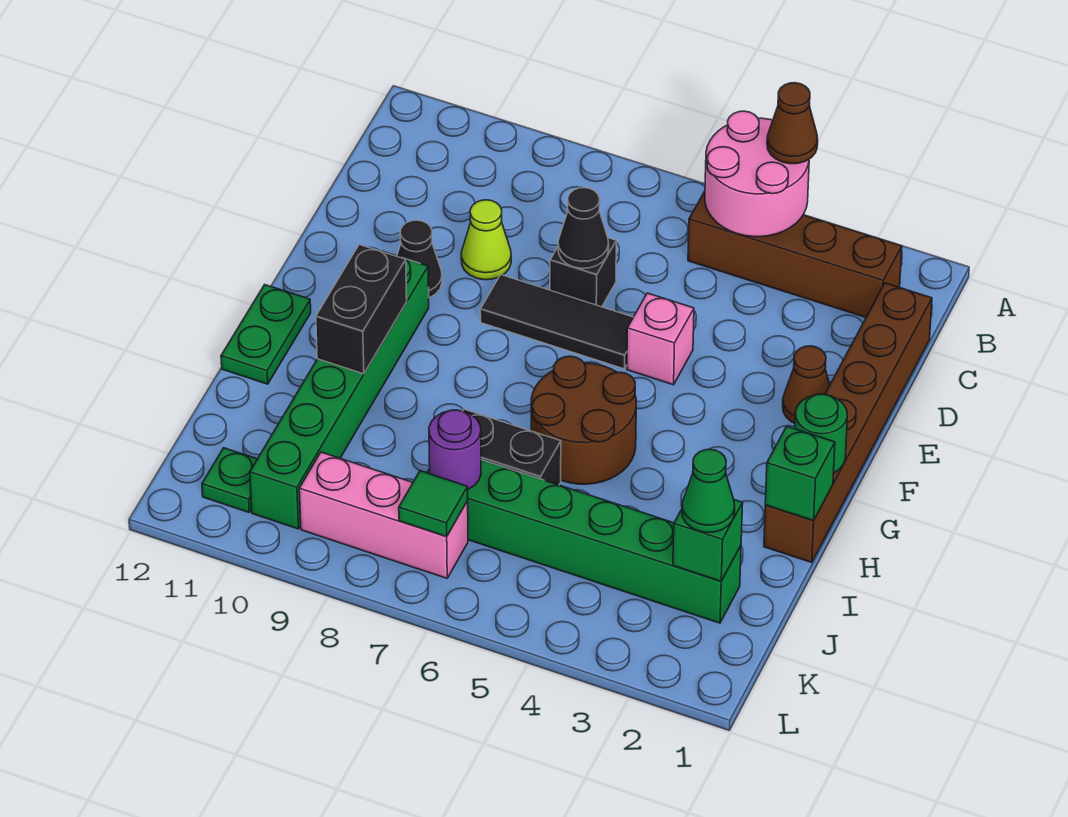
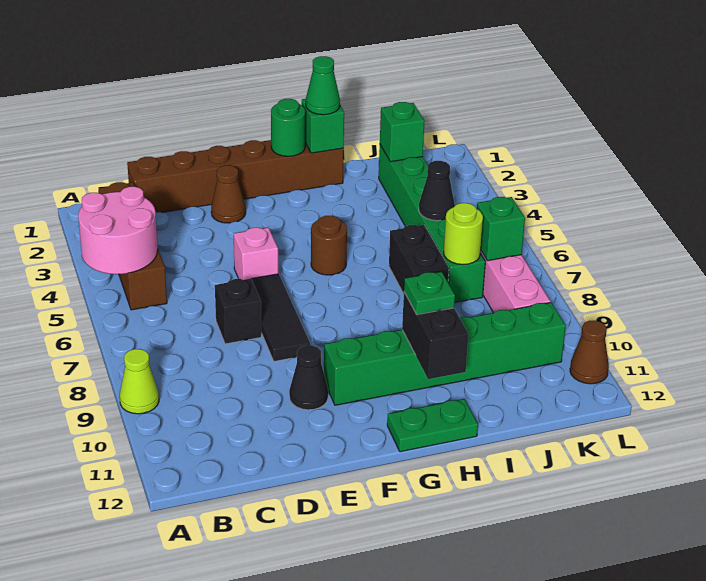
brown 1x1 cone [767,83,818,164] -> brown 1x1 cone moved to [570,321,609,384]
black 1x1 cone [558,188,609,268] -> black 1x1 cone moved to [419,161,455,221]
lime 1x1 cone [461,200,511,280] -> lime 1x1 cone moved to [120,349,159,414]
brown 2x2 round brick [531,356,636,484] -> brown 1x1 round brick [311,216,347,275]
black 1x2 brick [316,245,407,374] -> black 1x2 brick turned to [402,292,468,379]
green 1x1 cone [682,449,735,532] -> green 1x1 cone moved to [306,56,340,115]
purple 1x1 round brick [429,410,481,489] -> lime 1x1 round brick [444,203,483,265]
green 1x1 tile [399,471,468,536] -> green 1x1 brick [477,197,525,261]
green 1x1 plate [202,448,257,512] -> green 1x1 plate moved to [404,272,455,315]

